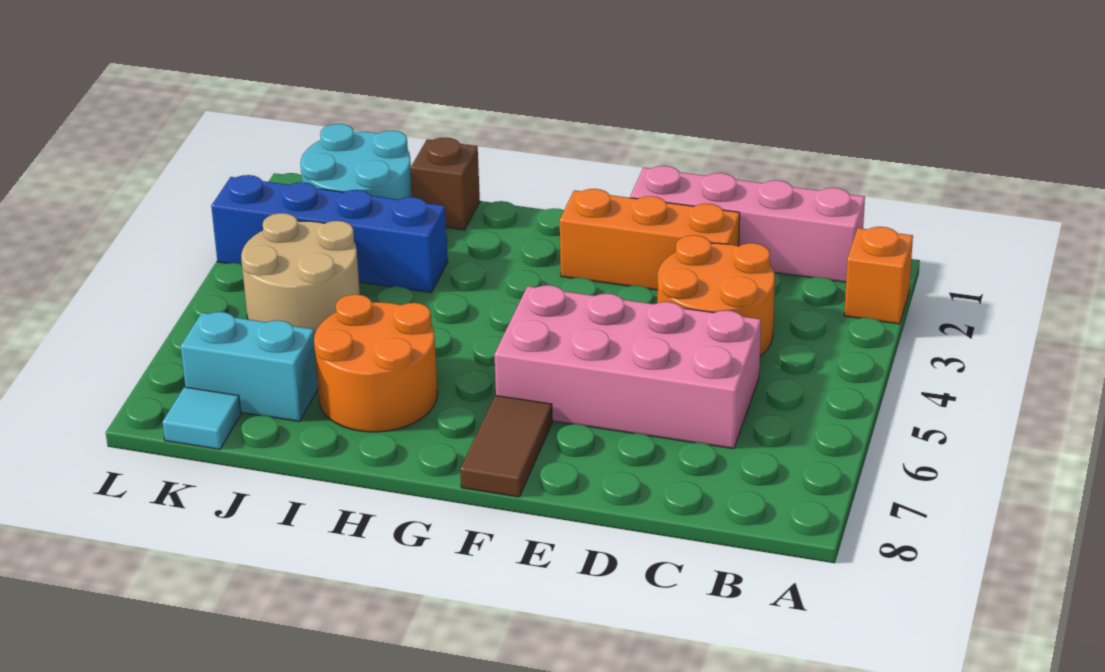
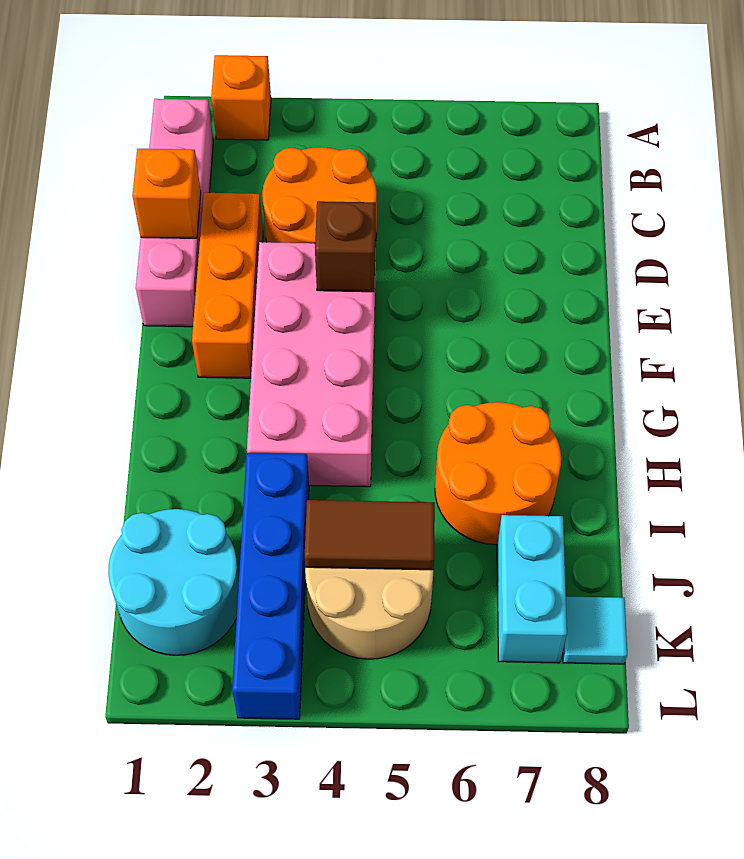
pink 2x4 brick [494,285,761,449] -> pink 2x4 brick moved to [247,242,376,487]
none -> orange 1x1 brick [132,149,201,238]
brown 1x2 tile [460,395,552,497] -> brown 1x2 tile moved to [305,500,435,570]
brown 1x1 brick [411,137,480,230] -> brown 1x1 brick moved to [315,201,376,292]

